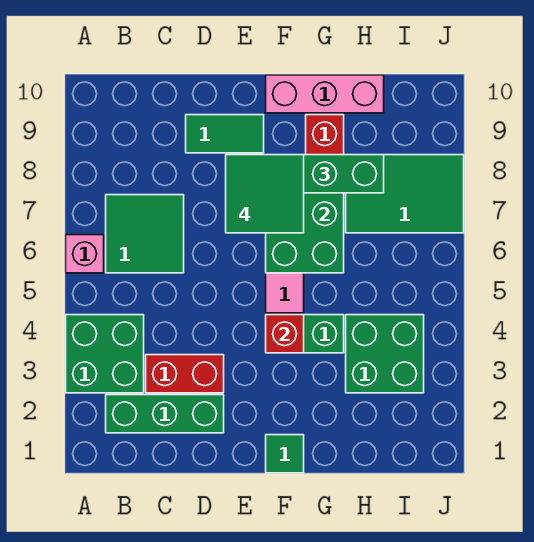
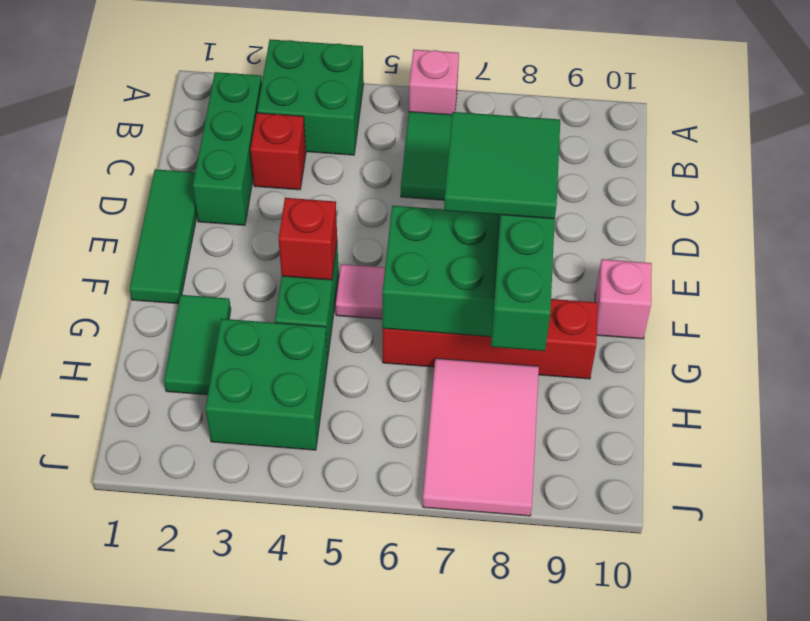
red 1x2 brick [146,355,224,393] -> red 1x1 brick [250,113,306,190]
green 1x2 tile [186,115,264,153] -> green 1x2 tile moved to [164,295,231,395]
green 1x1 tile [266,435,304,473] -> green 1x3 tile [129,169,197,304]
pink 1x3 brick [266,75,384,113] -> pink 1x1 brick [595,259,652,339]
green 2x3 tile [346,155,464,233] -> pink 2x3 tile [423,358,539,516]

